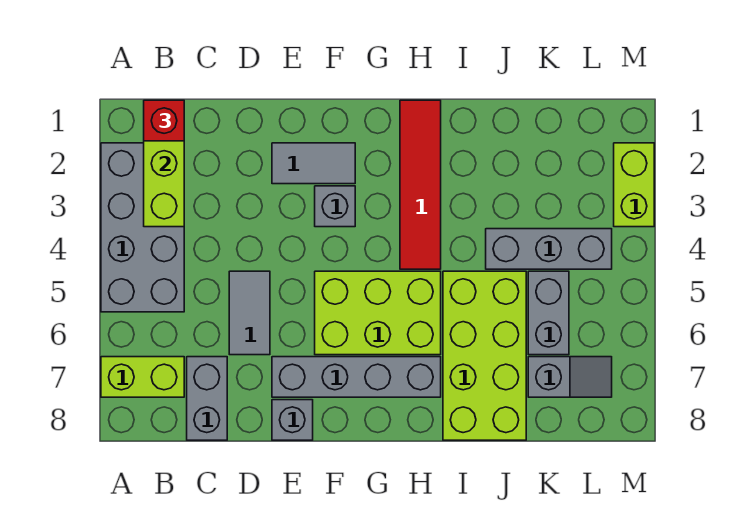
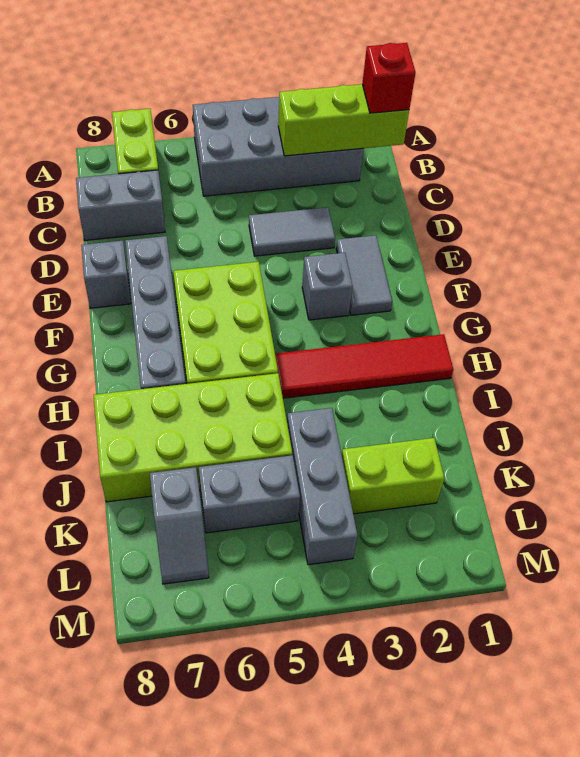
grey 1x2 tile [229,271,270,355] -> grey 1x2 tile moved to [249,207,335,256]
lime 1x2 brick [614,143,654,227] -> lime 1x2 brick moved to [342,438,444,514]

